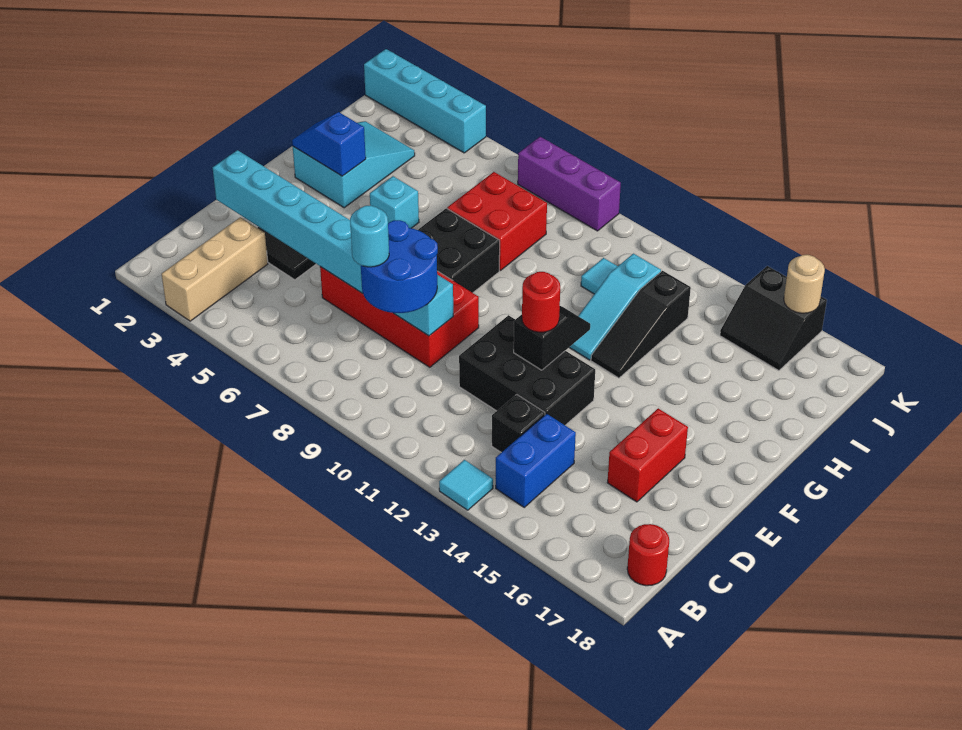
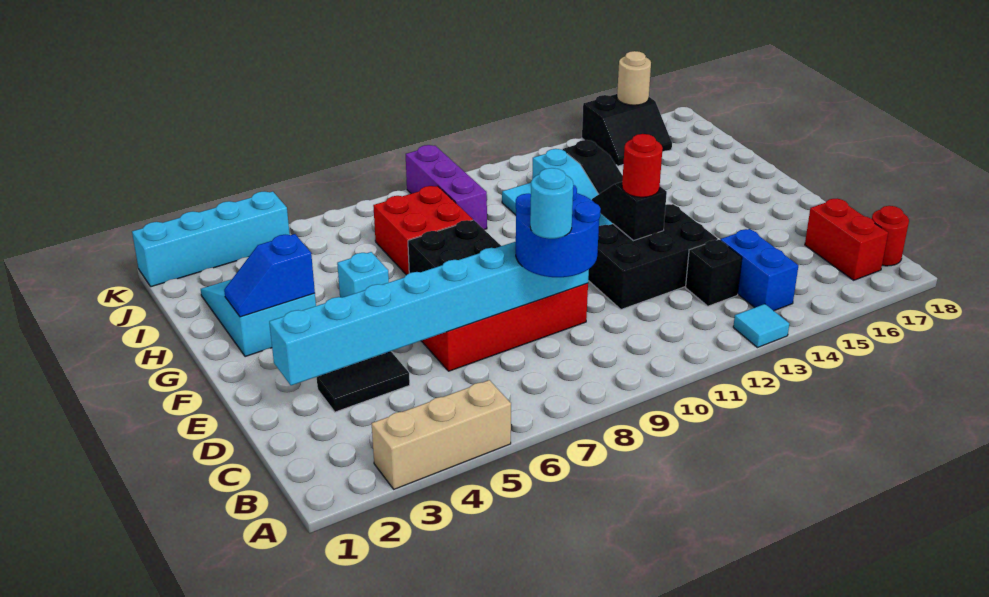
tan 1x3 brick [162,217,268,321] -> tan 1x3 brick turned to [372,380,511,489]
red 1x2 brick [607,408,688,502] -> red 1x2 brick moved to [805,198,888,280]
purple 1x3 brick [518,137,621,231] -> purple 1x3 brick turned to [406,145,487,230]

